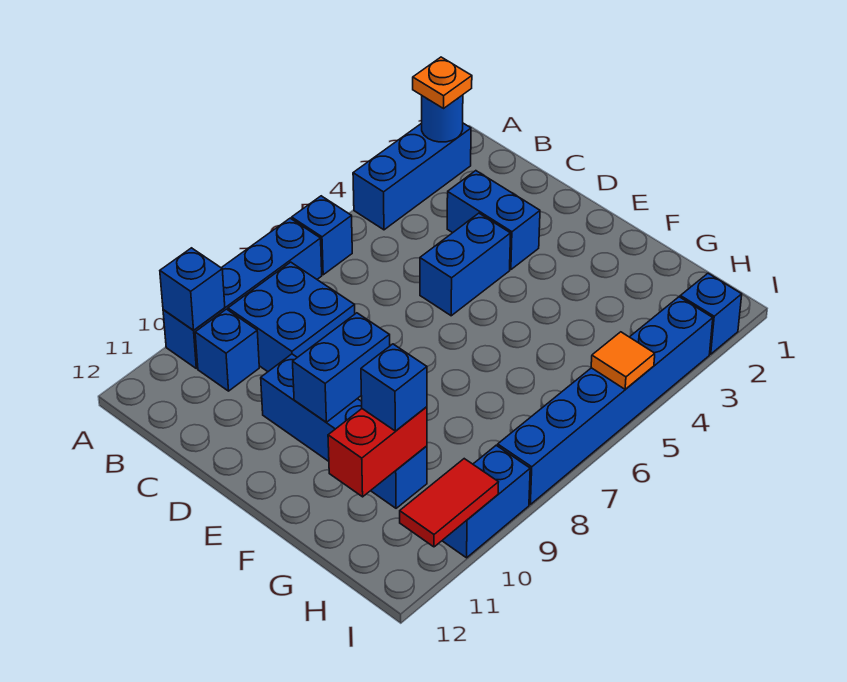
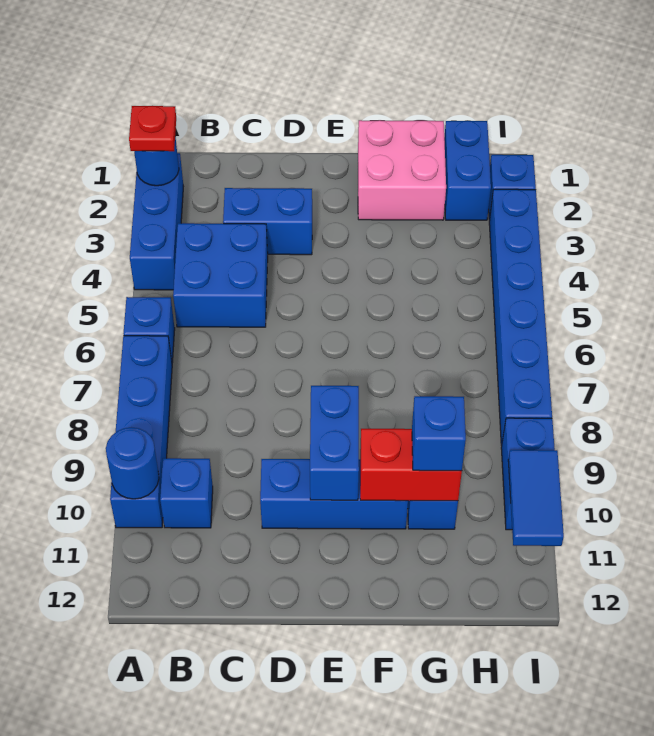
orange 1x1 plate [413,57,472,108] -> red 1x1 plate [129,106,176,151]
blue 1x1 brick [160,248,225,330] -> blue 1x1 round brick [106,427,159,499]
blue 2x2 brick [228,262,355,372] -> blue 2x2 brick moved to [173,223,268,327]
blue 1x2 brick [420,213,511,316] -> blue 1x2 brick moved to [444,121,491,220]
none -> pink 2x2 brick [358,120,446,220]
red 1x2 brick [328,407,427,497] -> red 1x2 brick turned to [360,429,462,501]
orange 1x1 tile [591,332,655,389] -> none
red 1x2 tile [400,459,498,547] -> blue 1x2 tile [508,450,564,546]

